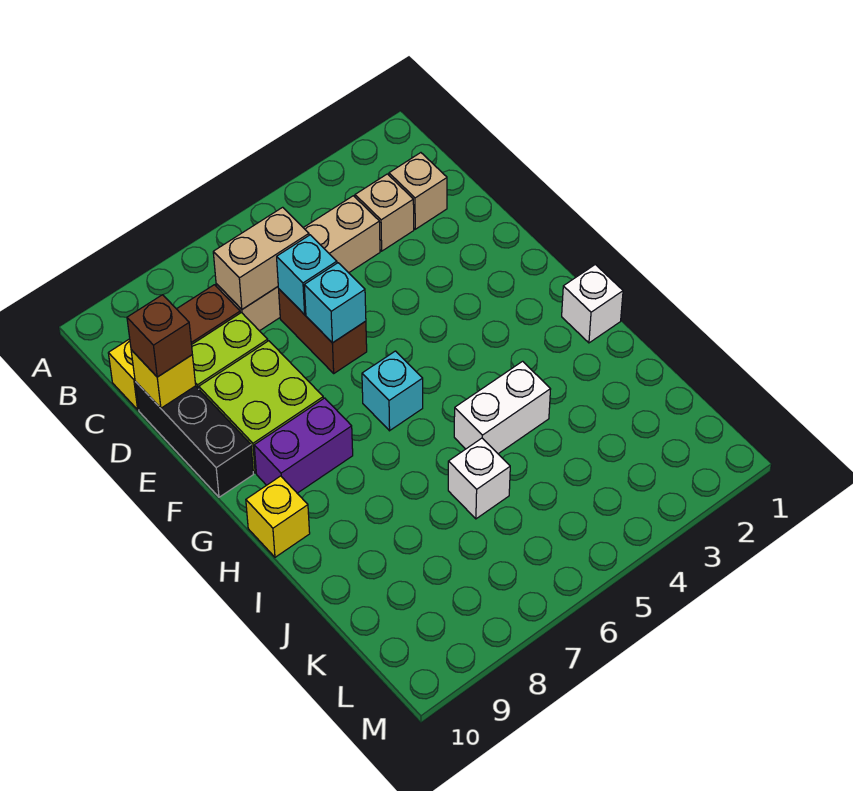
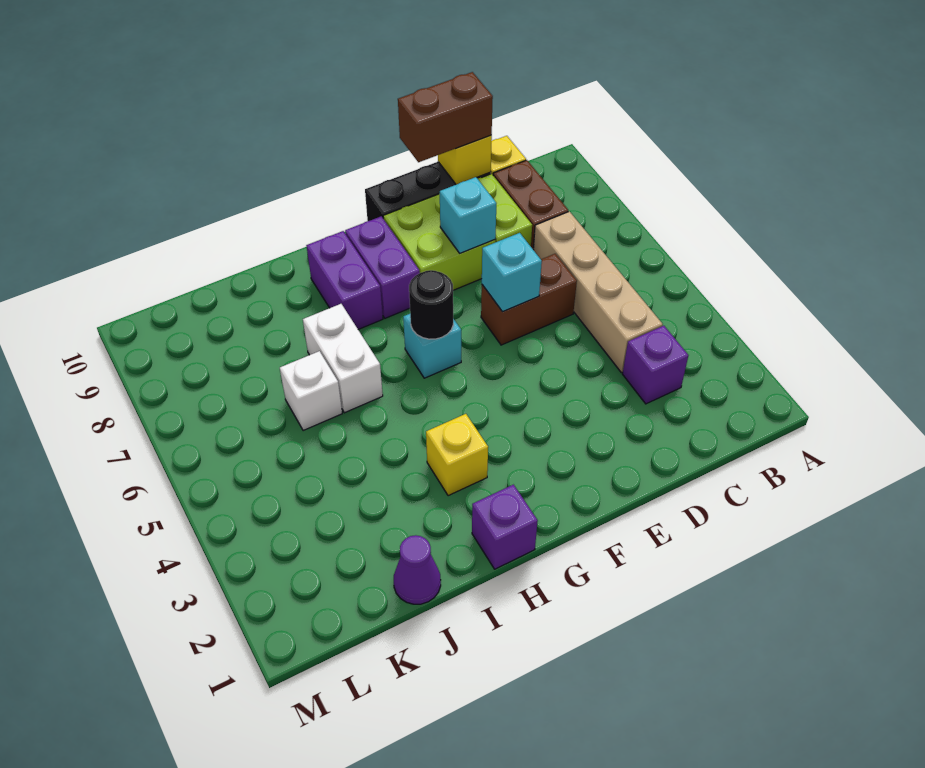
tan 1x1 brick [389,153,447,229] -> none
tan 1x1 brick [355,174,414,251] -> purple 1x1 brick [623,326,688,404]
tan 1x2 brick [213,207,309,309] -> none
cyan 1x1 brick [277,235,337,315] -> cyan 1x1 brick moved to [440,177,496,253]
brown 1x1 brick [127,295,192,377] -> brown 1x2 brick [398,72,493,162]
none -> black 1x1 round brick [409,270,453,339]
white 1x1 brick [562,265,623,343] -> purple 1x1 brick [472,485,538,569]
none -> purple 1x2 brick [306,231,383,329]
yellow 1x1 brick [246,476,310,557] -> yellow 1x1 brick moved to [426,414,488,496]
white 1x2 brick [454,361,551,454] -> white 1x2 brick moved to [303,304,383,413]
none -> purple 1x1 cone [394,535,441,604]

